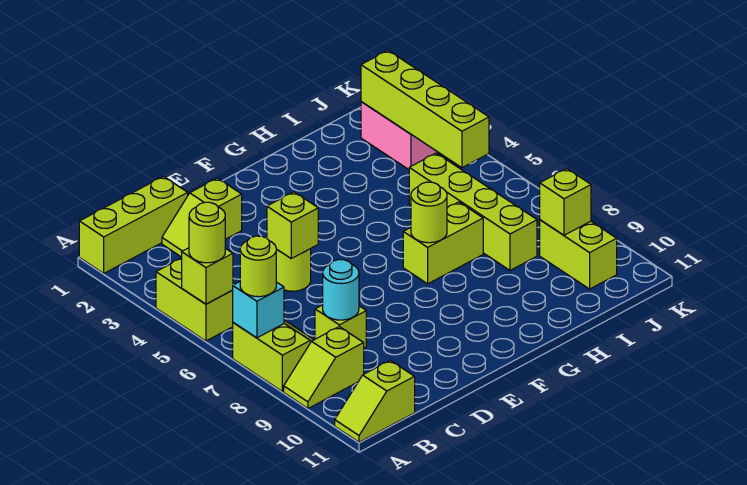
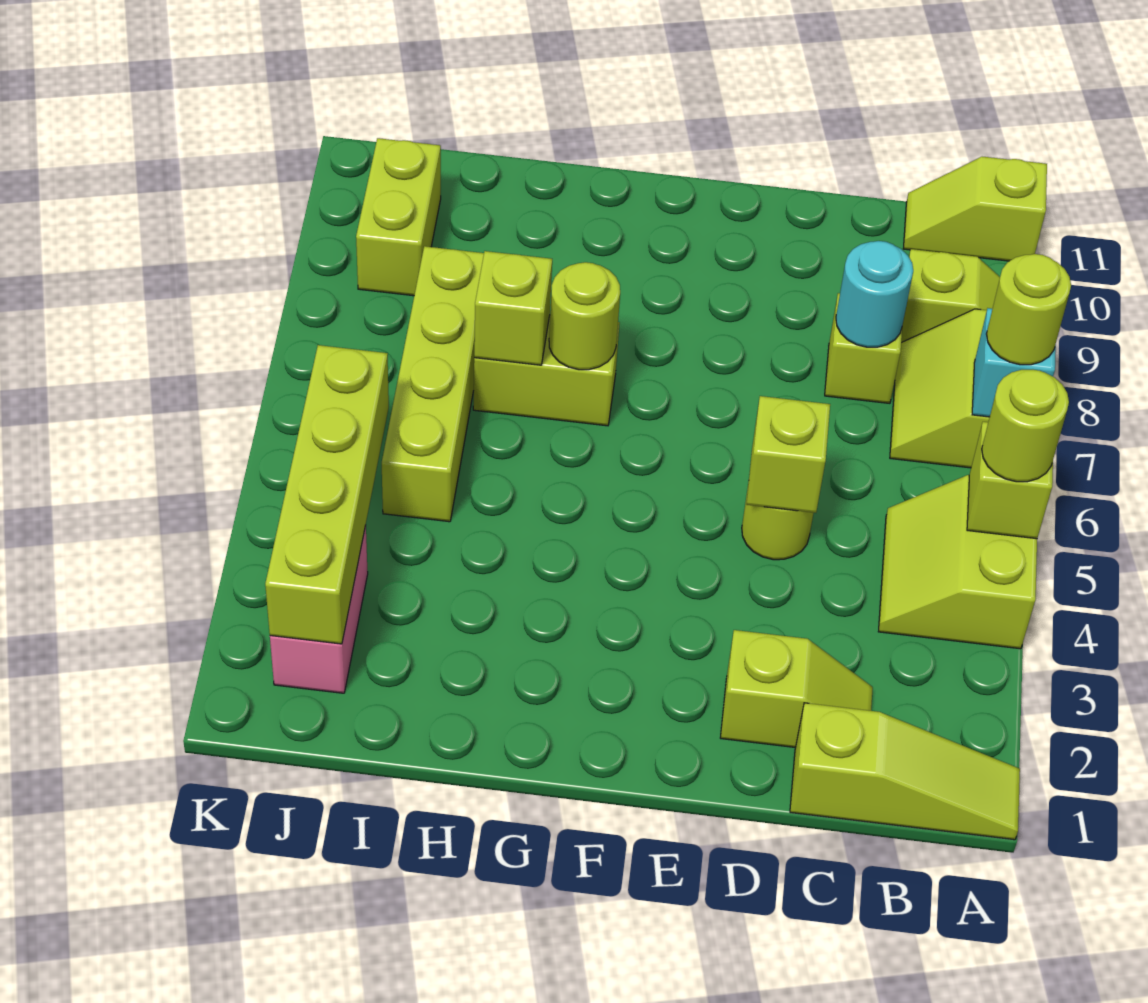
lime 1x3 brick [79,176,188,273] -> lime 1x3 slope [790,703,1020,840]
lime 1x2 slope [335,360,415,442] -> lime 1x2 slope turned to [903,157,1047,261]
lime 1x1 brick [540,169,591,235] -> lime 1x1 brick moved to [474,251,552,365]

